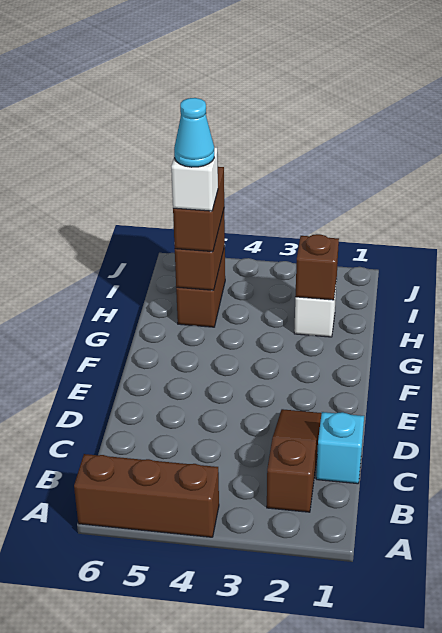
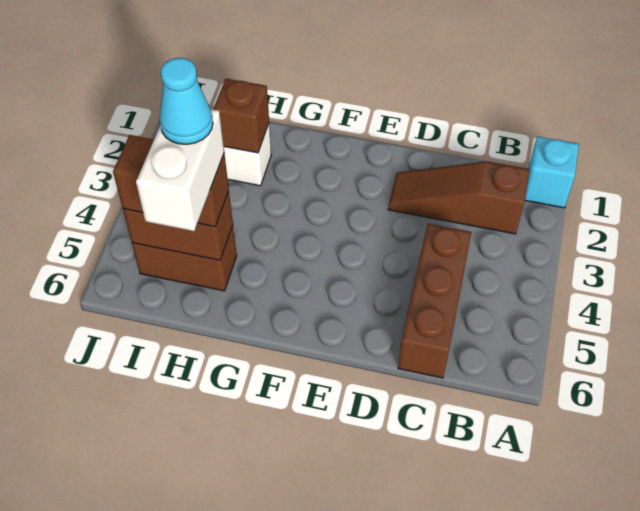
brown 1x3 brick [74,454,219,537] -> brown 1x3 brick moved to [398,224,471,378]
cyan 1x1 brick [316,412,364,484] -> cyan 1x1 brick moved to [525,136,579,208]
white 1x1 brick [171,147,218,211] -> white 1x2 brick [136,109,224,231]

